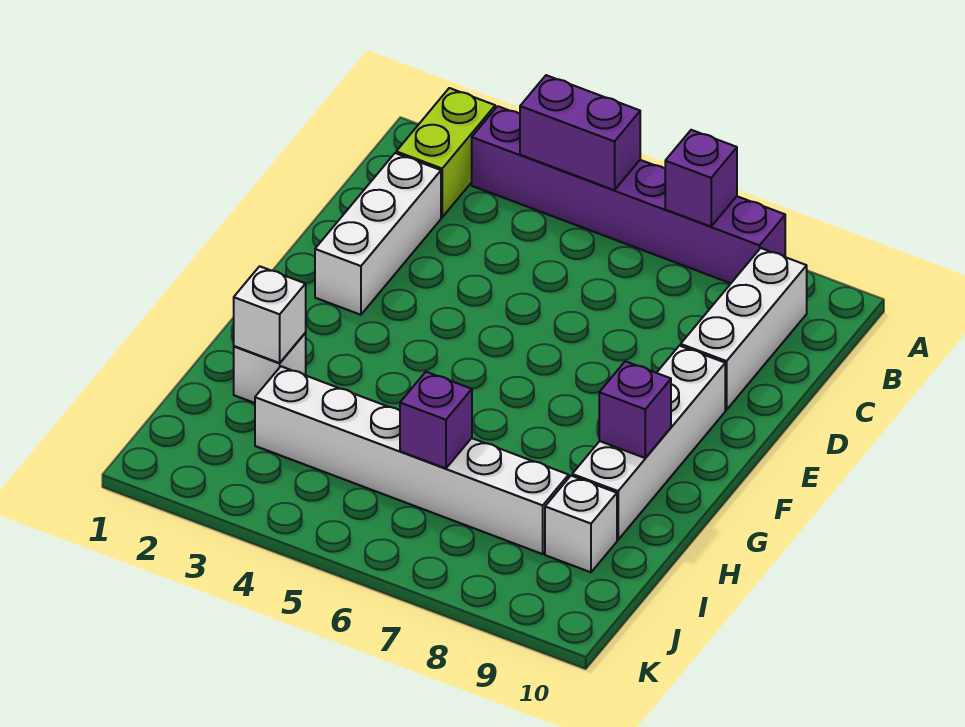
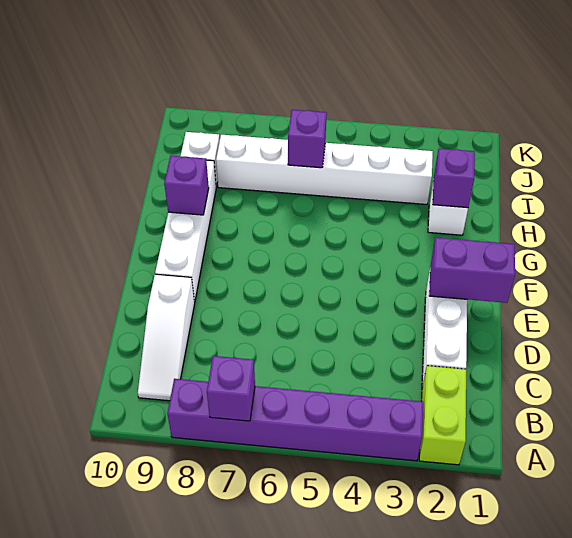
purple 1x2 brick [520,75,640,190] -> purple 1x2 brick moved to [429,238,515,303]
white 1x3 brick [681,248,807,410] -> white 1x3 slope [138,274,195,401]
white 1x1 brick [234,266,306,363] -> purple 1x1 brick [433,148,475,208]

